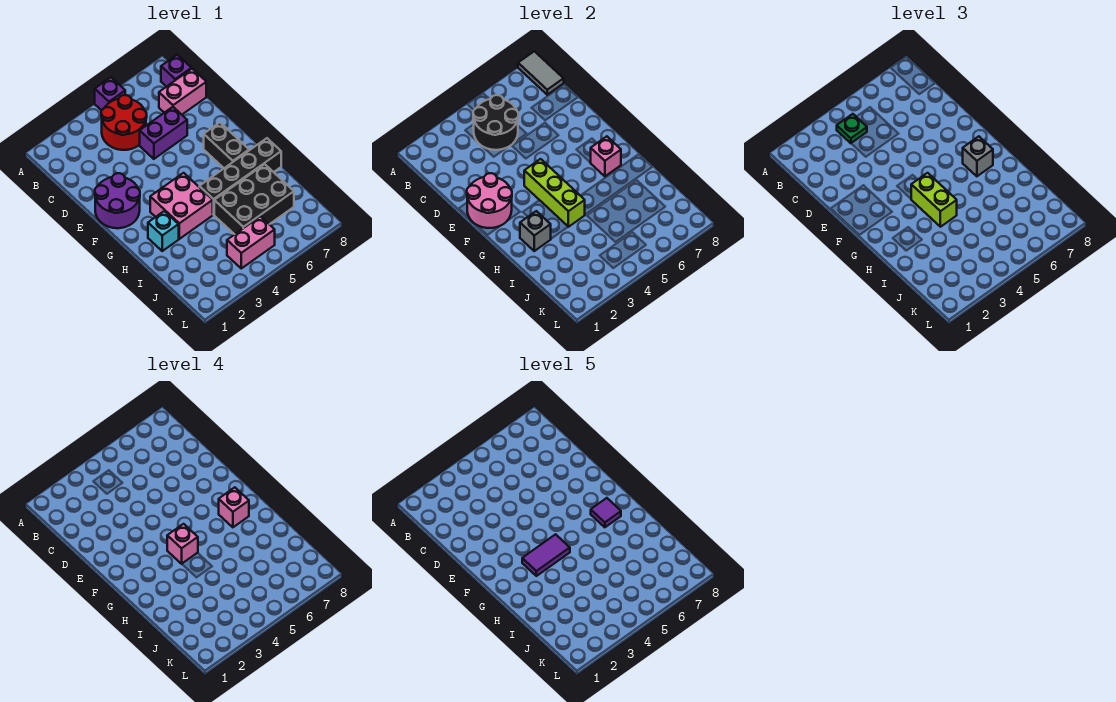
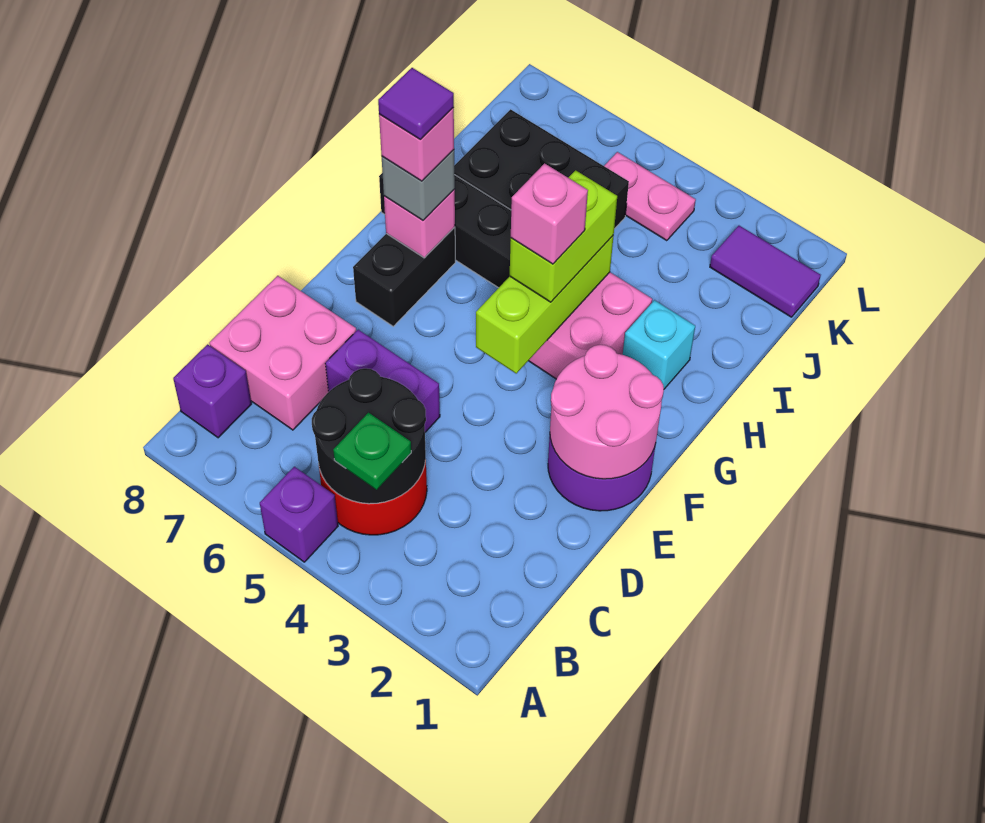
grey 1x2 tile [518,51,564,95] -> none
pink 1x2 brick [159,69,206,115] -> pink 2x2 brick [209,276,356,430]
purple 1x2 tile [522,534,570,576] -> purple 1x2 tile moved to [710,226,821,317]
grey 1x1 brick [520,211,551,251] -> none
pink 1x2 brick [227,216,275,268] -> pink 1x2 plate [604,152,696,241]

